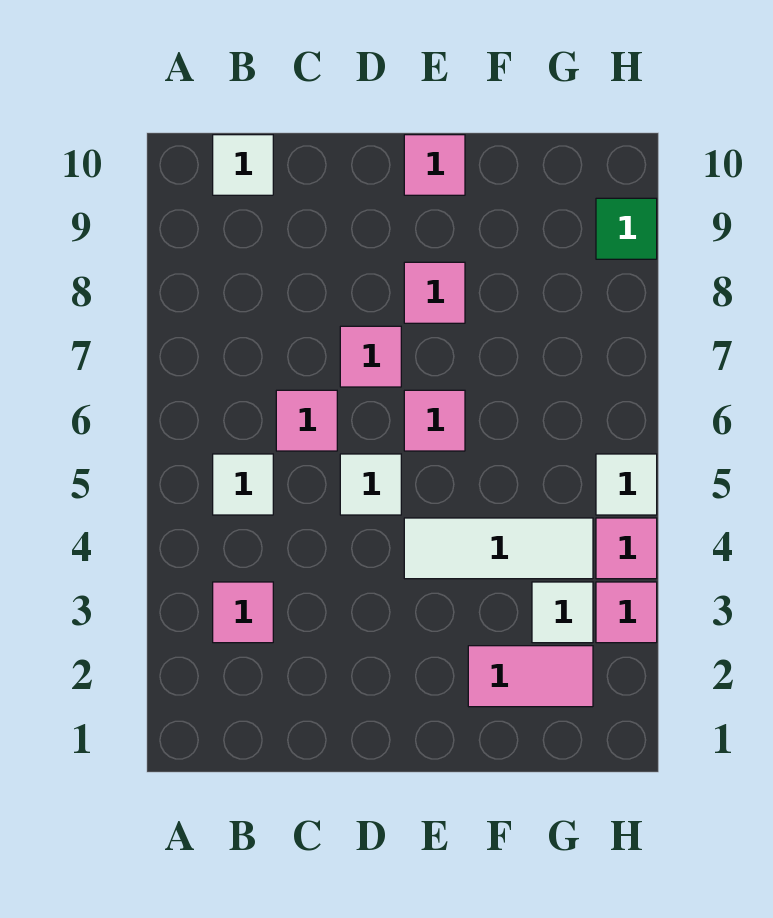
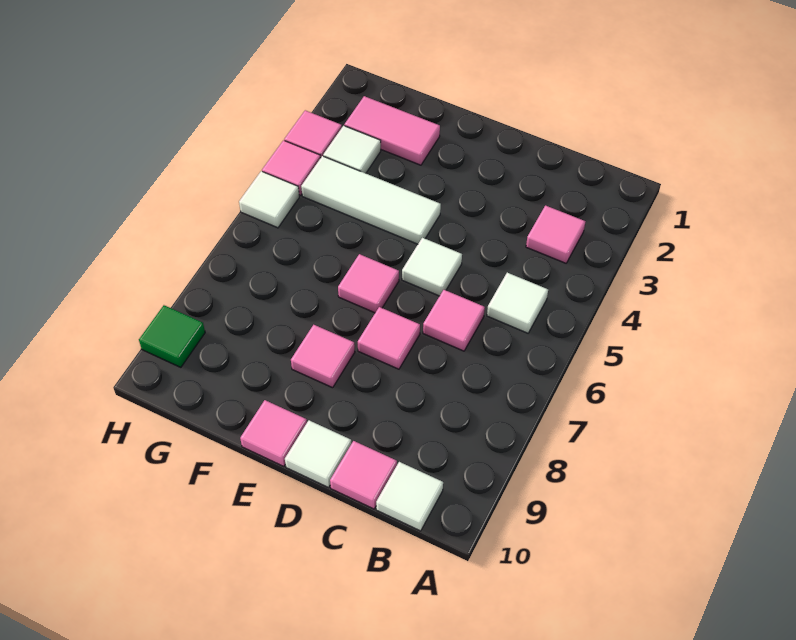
none -> pink 1x1 tile [330,441,397,509]
none -> white 1x1 tile [285,420,352,488]

